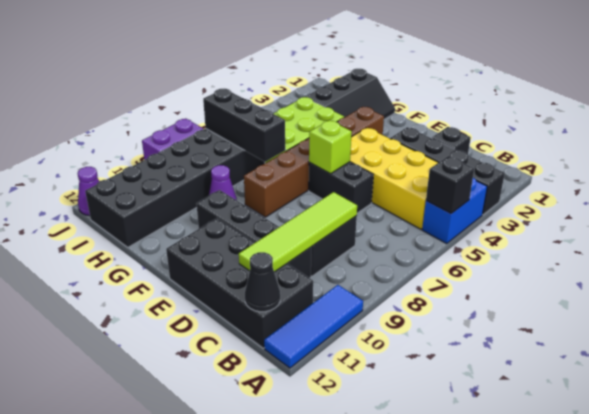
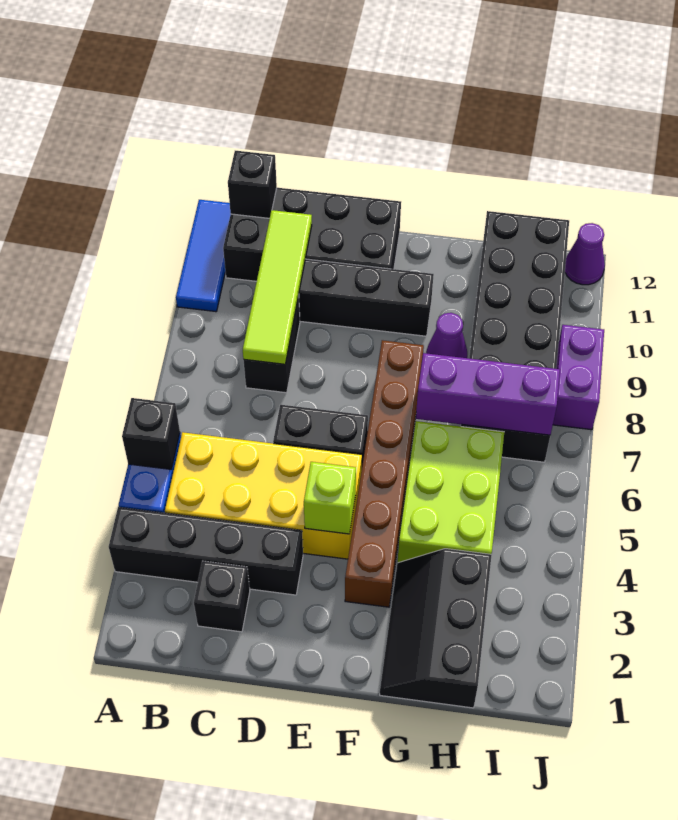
black 1x1 cone [245,252,280,312] -> black 1x1 brick [228,151,277,218]
lime 1x1 brick [309,120,352,174] -> lime 1x1 brick moved to [304,462,356,534]
black 1x3 brick [203,89,285,162] -> purple 1x3 brick [416,353,560,435]

